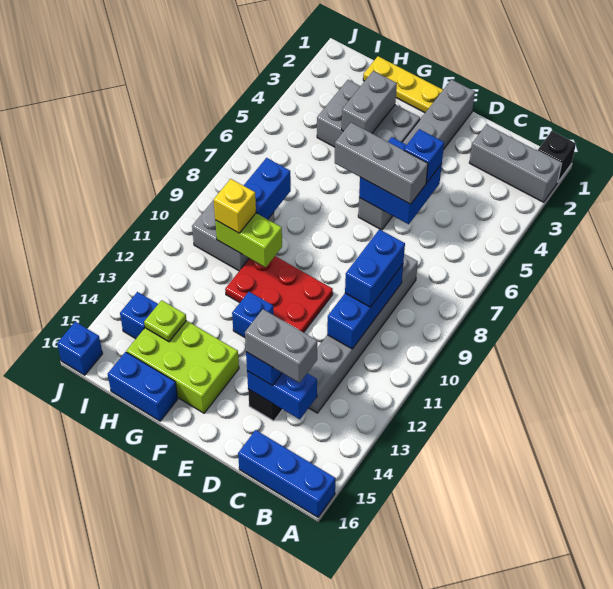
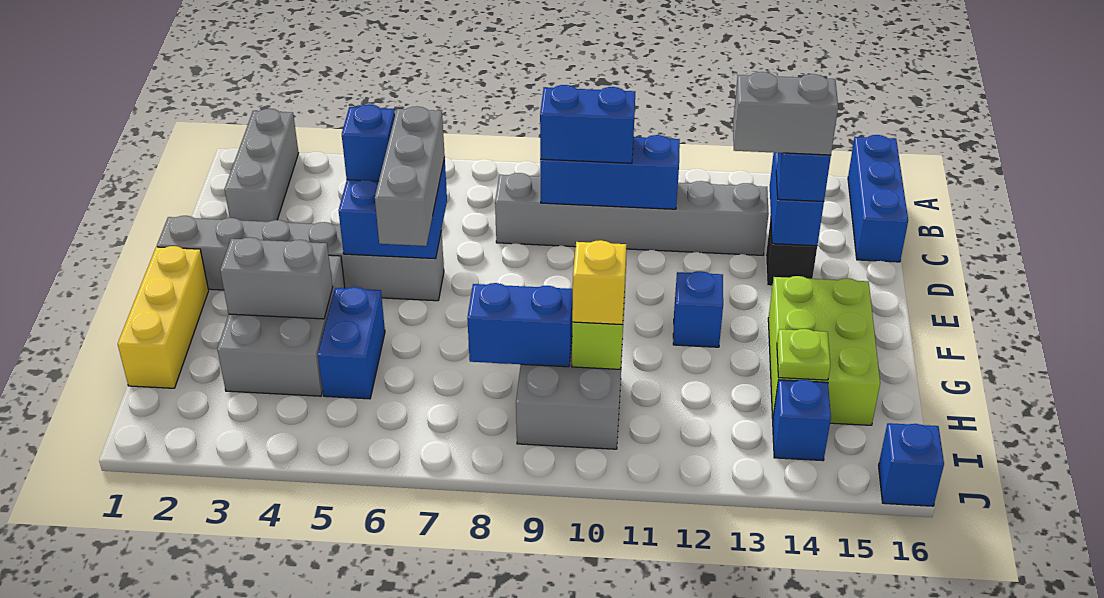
black 1x1 brick [538,131,576,182] -> none
grey 1x2 brick [245,309,317,383] -> grey 1x2 brick turned to [733,72,838,155]
red 2x3 plate [225,256,333,332] -> none
yellow 1x3 plate [363,56,443,113] -> yellow 1x3 brick [118,246,209,388]
blue 1x2 brick [108,352,178,421] -> blue 1x2 brick moved to [318,287,385,399]

